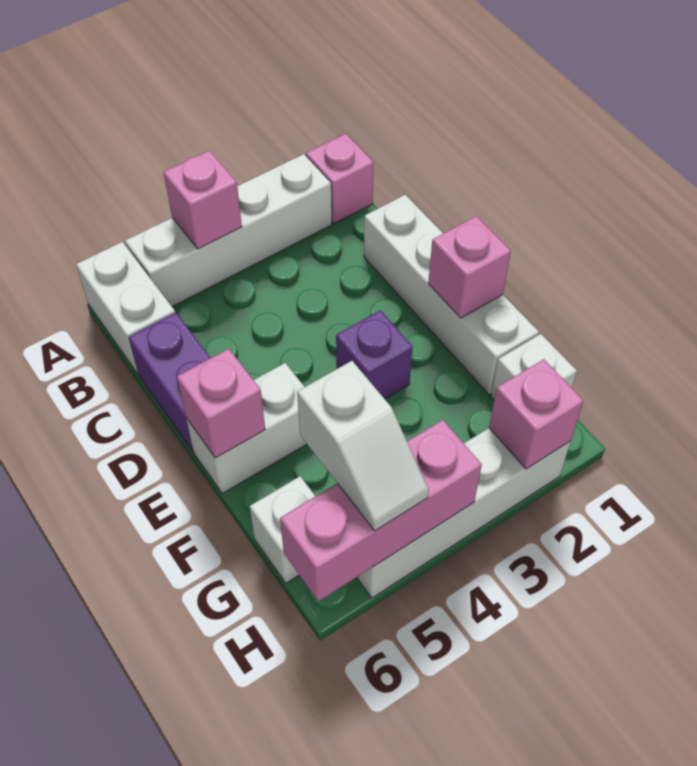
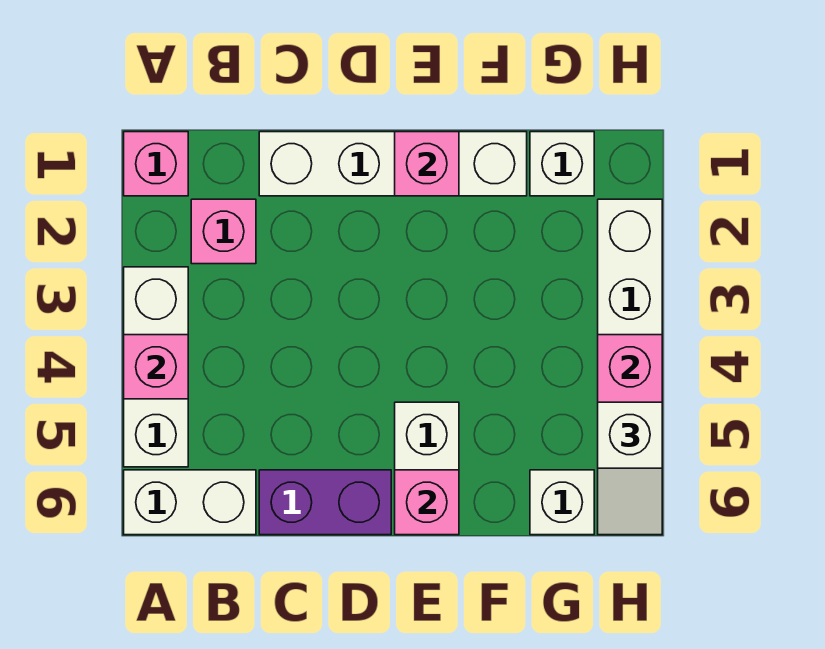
white 1x4 brick [125,154,332,307] -> white 1x3 brick [124,267,188,467]
purple 1x1 brick [336,310,413,399] -> none
white 1x2 slope [297,361,429,531] -> white 1x2 slope turned to [598,402,662,535]
pink 1x1 brick [489,359,584,469] -> pink 1x1 brick moved to [191,199,256,264]

